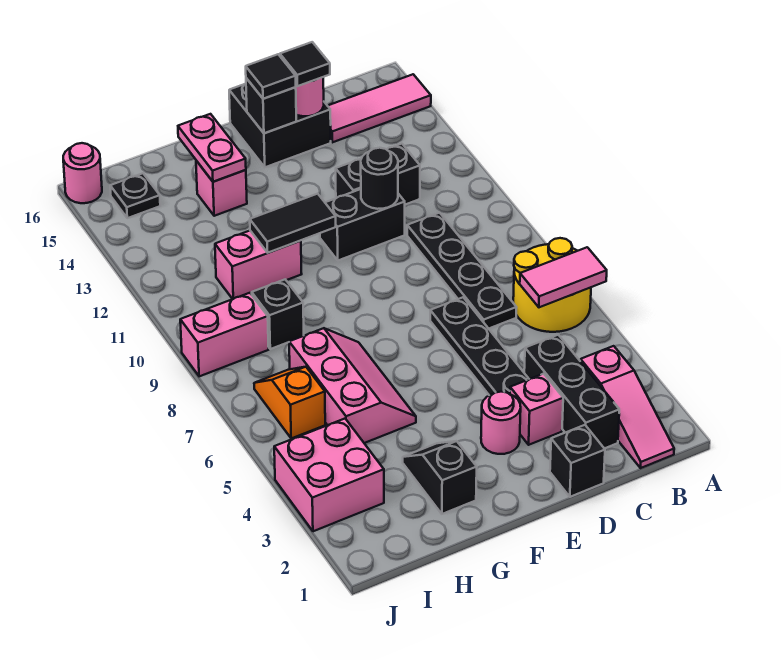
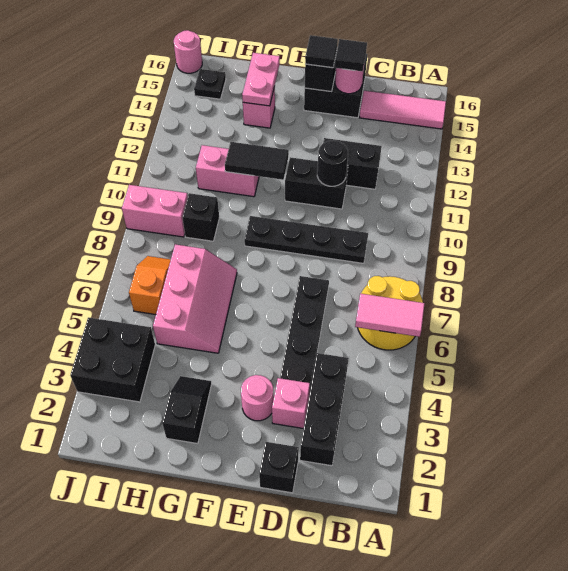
pink 1x3 slope [580,346,674,468] -> none
black 1x4 plate [407,213,517,329] -> black 1x4 plate turned to [244,216,368,263]
pink 2x2 brick [274,419,384,531] -> black 2x2 brick [70,317,155,402]

